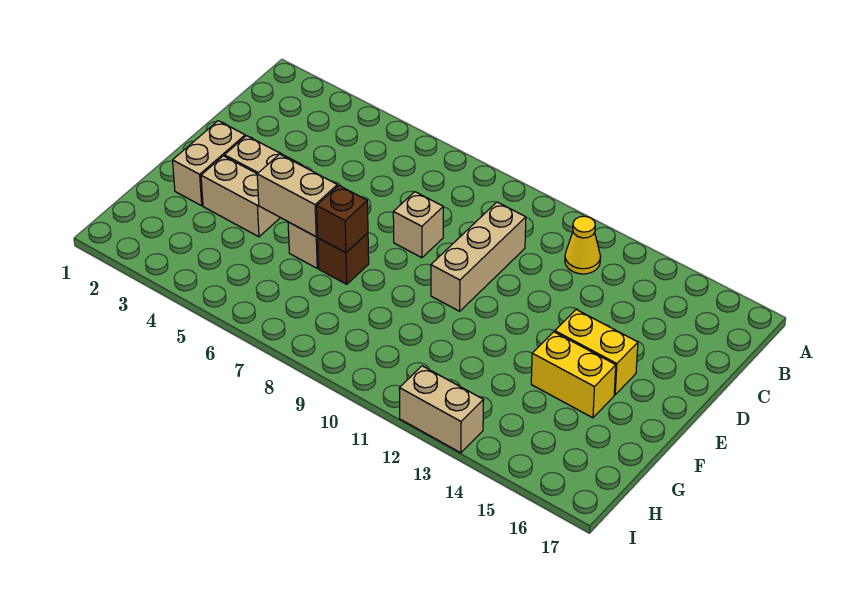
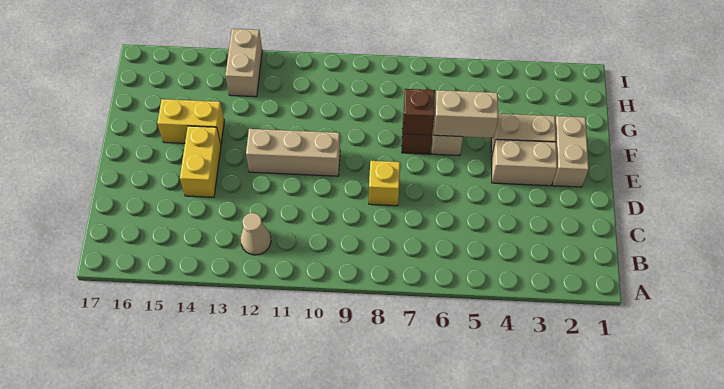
yellow 1x1 cone [565,216,601,274] -> tan 1x1 cone [241,213,271,255]
tan 1x3 brick [431,202,526,311] -> tan 1x3 brick turned to [246,129,340,176]
tan 1x1 brick [393,192,443,258] -> yellow 1x1 brick [369,161,400,206]
yellow 1x2 brick [555,310,638,395] -> yellow 1x2 brick turned to [180,126,221,197]
tan 1x2 brick [400,366,483,453] -> tan 1x2 brick turned to [225,29,262,97]

